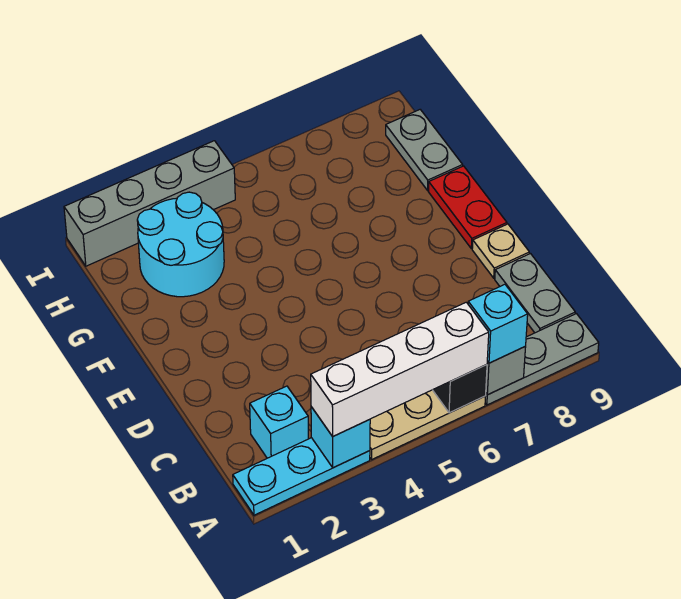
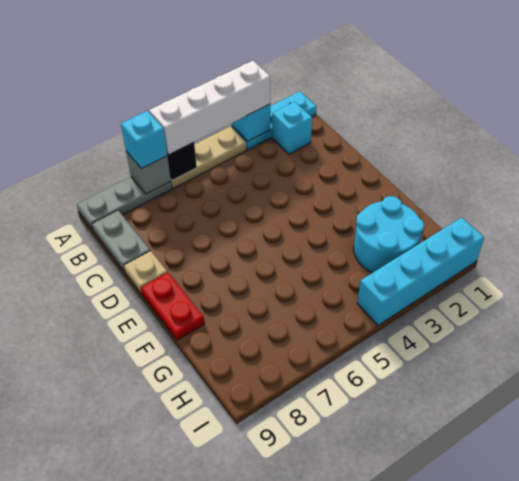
grey 1x2 plate [386,110,463,190] -> none
grey 1x4 brick [64,141,235,266] -> cyan 1x4 brick [357,218,484,325]

